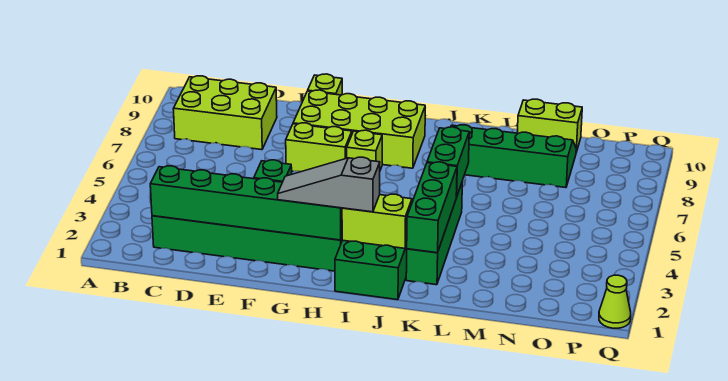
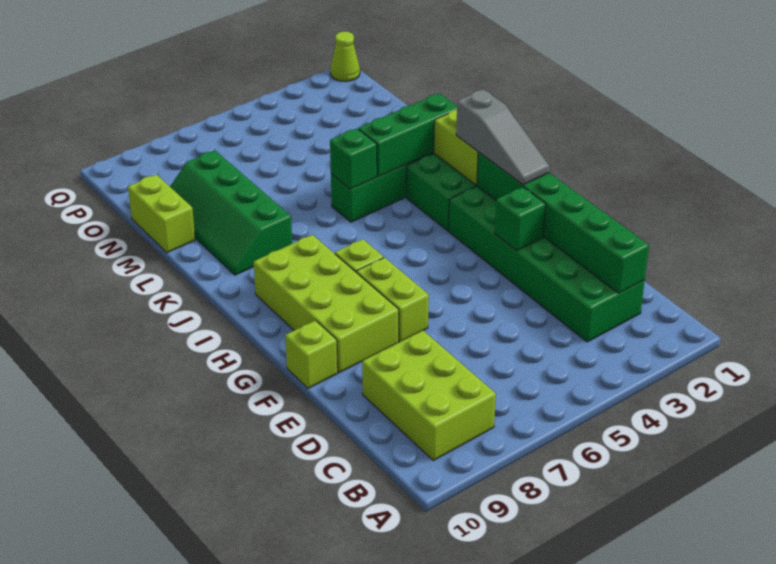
green 1x2 brick [427,127,469,197] -> green 1x1 brick [330,128,377,189]

